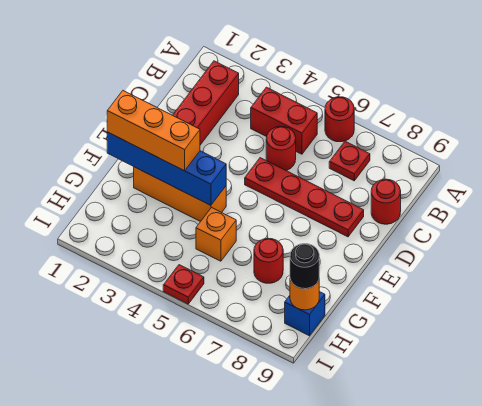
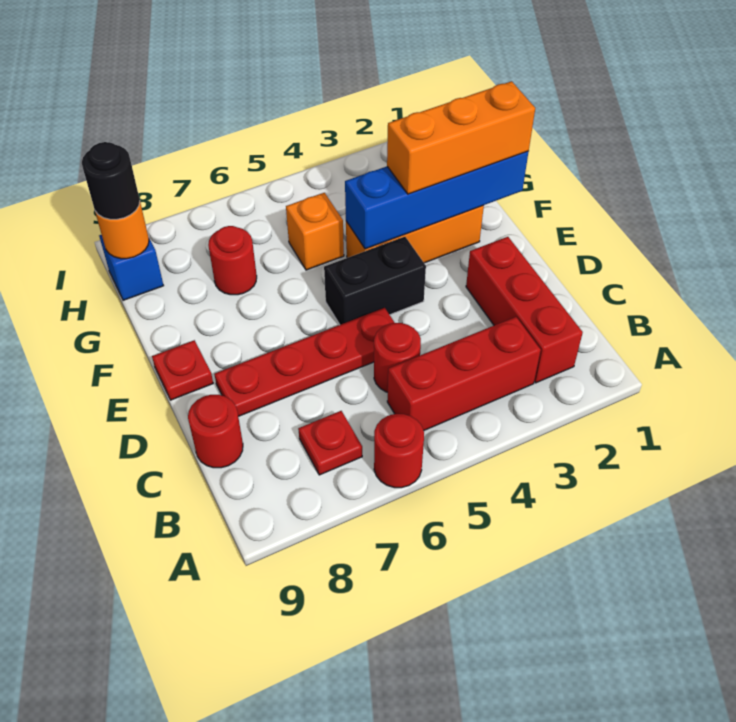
red 1x2 brick [251,87,317,154] -> red 1x3 brick [387,317,541,430]
none -> black 1x2 brick [324,237,426,325]
red 1x1 plate [163,265,204,304] -> red 1x1 plate moved to [152,340,213,400]

